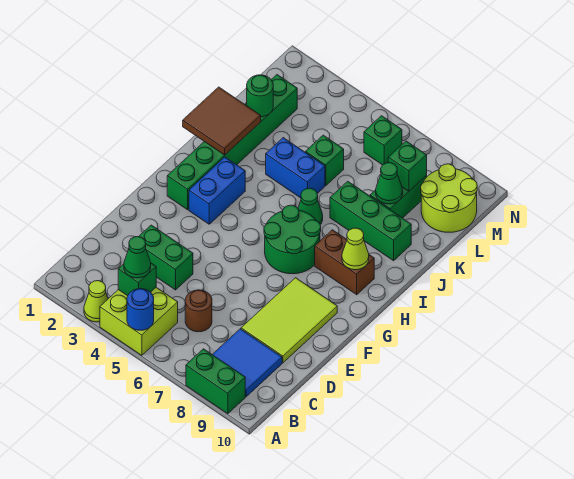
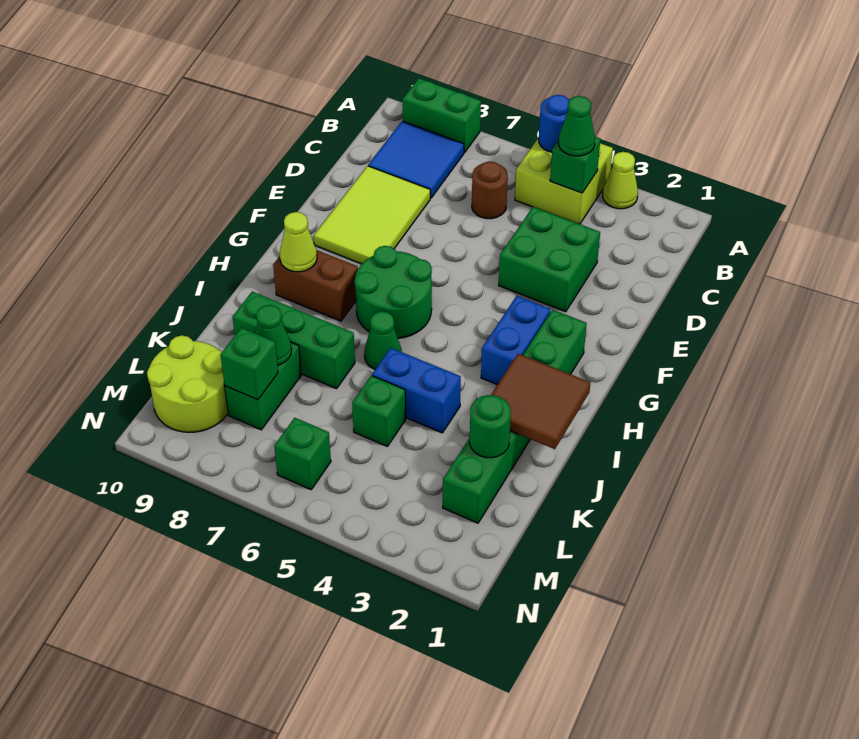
green 1x2 brick [139,225,193,290] -> green 2x2 brick [499,207,600,312]

